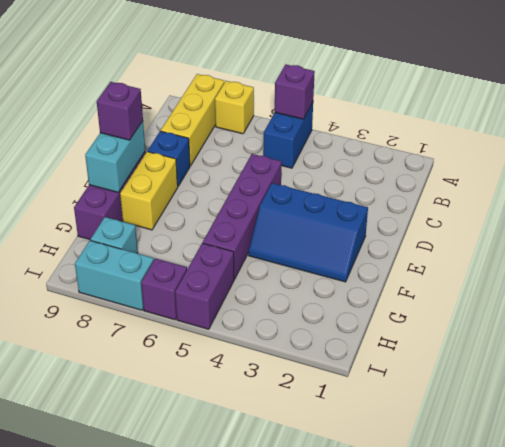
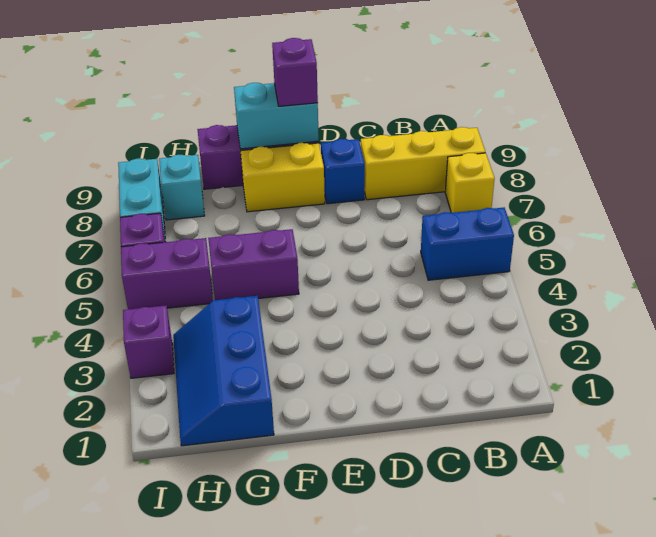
purple 1x1 brick [275,64,315,119] -> purple 1x1 brick moved to [123,306,174,378]
purple 1x4 brick [203,154,282,279] -> purple 1x2 brick [208,229,299,300]
blue 2x3 slope [249,183,368,282] -> blue 2x3 slope moved to [173,296,274,446]

